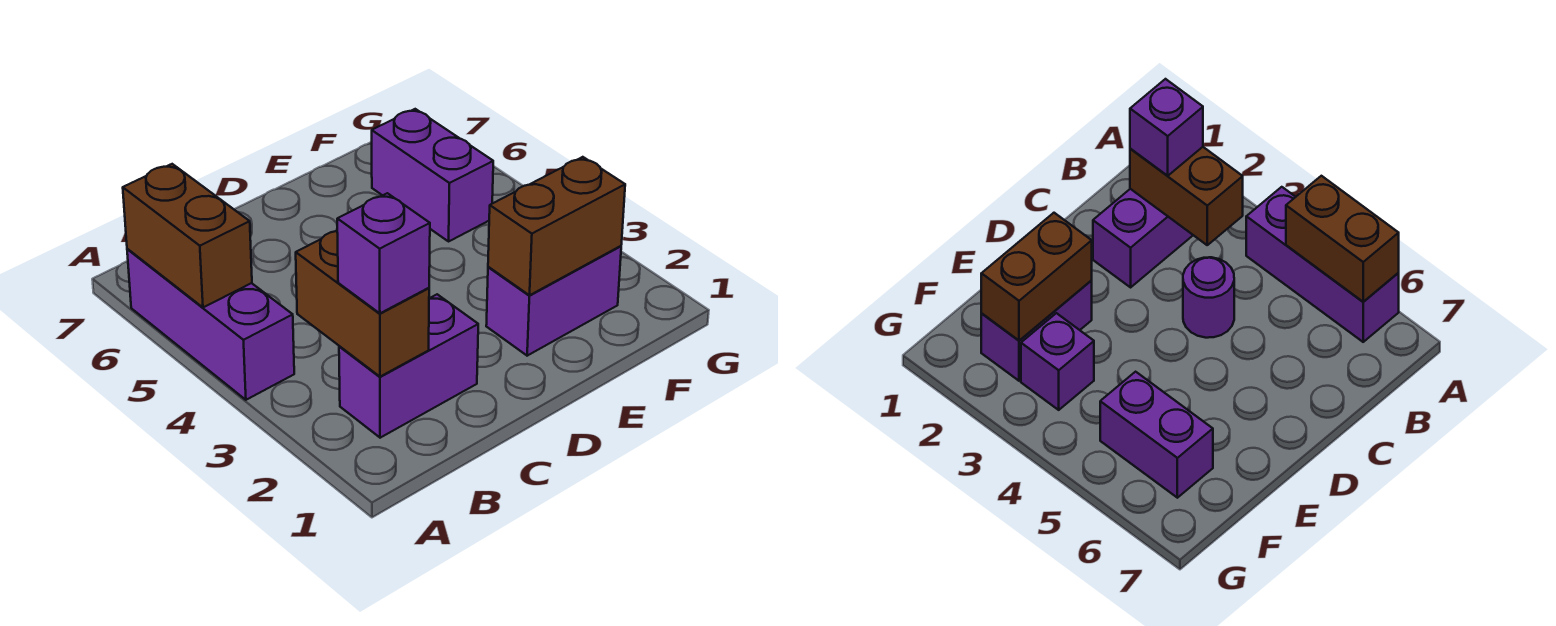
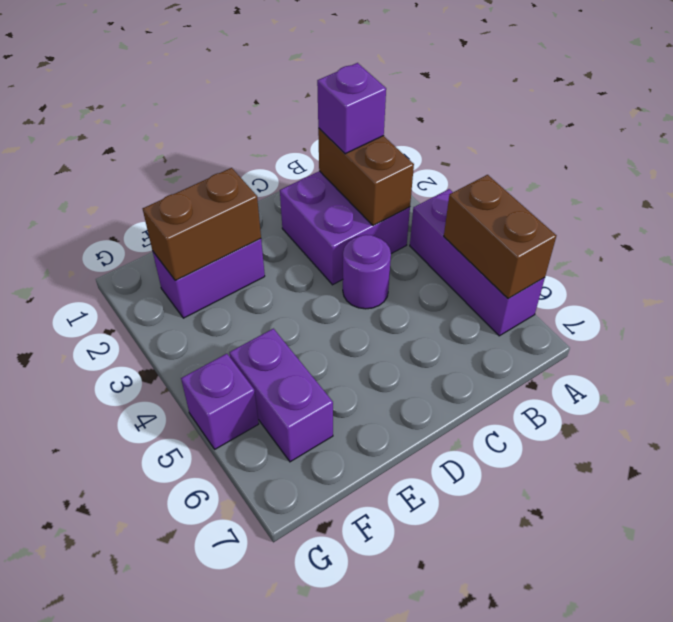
purple 1x2 brick [339,294,478,438] -> purple 2x2 brick [280,171,410,285]
purple 1x1 brick [1021,313,1094,410] -> purple 1x1 brick moved to [181,354,259,449]

